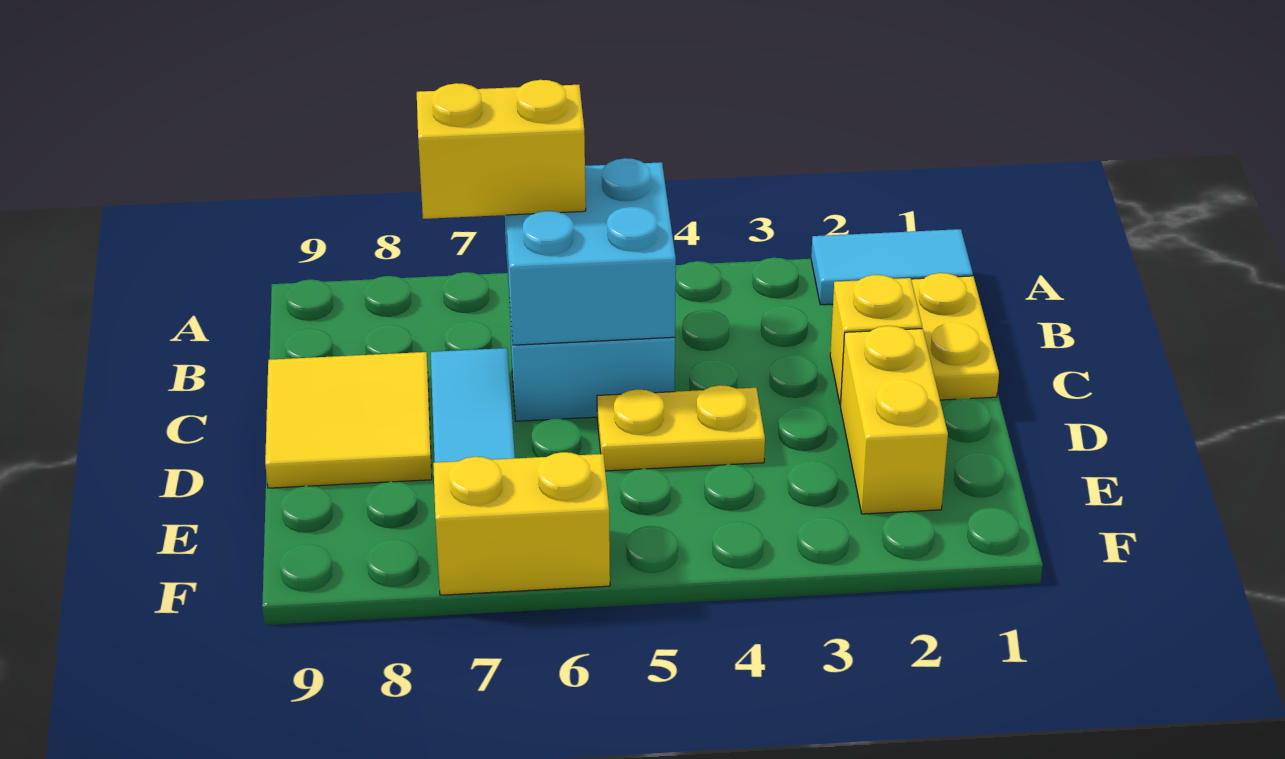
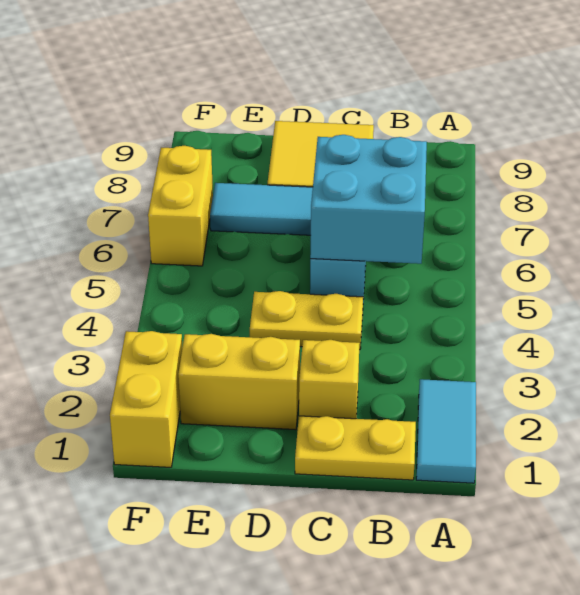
yellow 1x2 brick [417,80,586,219] -> yellow 1x2 brick moved to [110,331,183,467]
yellow 1x2 plate [597,385,765,471] -> yellow 1x2 plate turned to [250,291,363,350]

